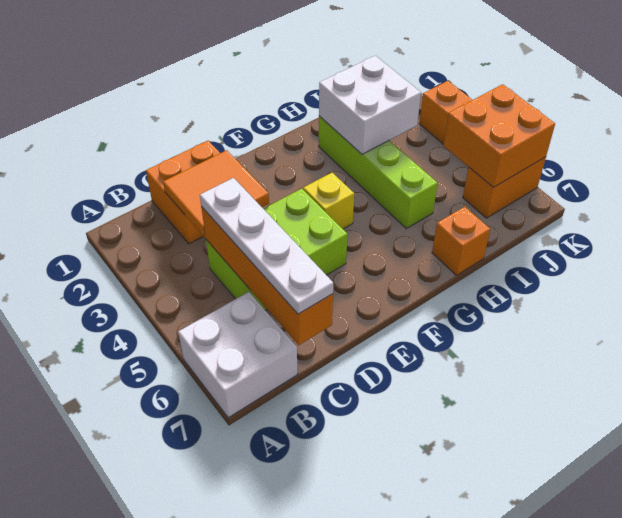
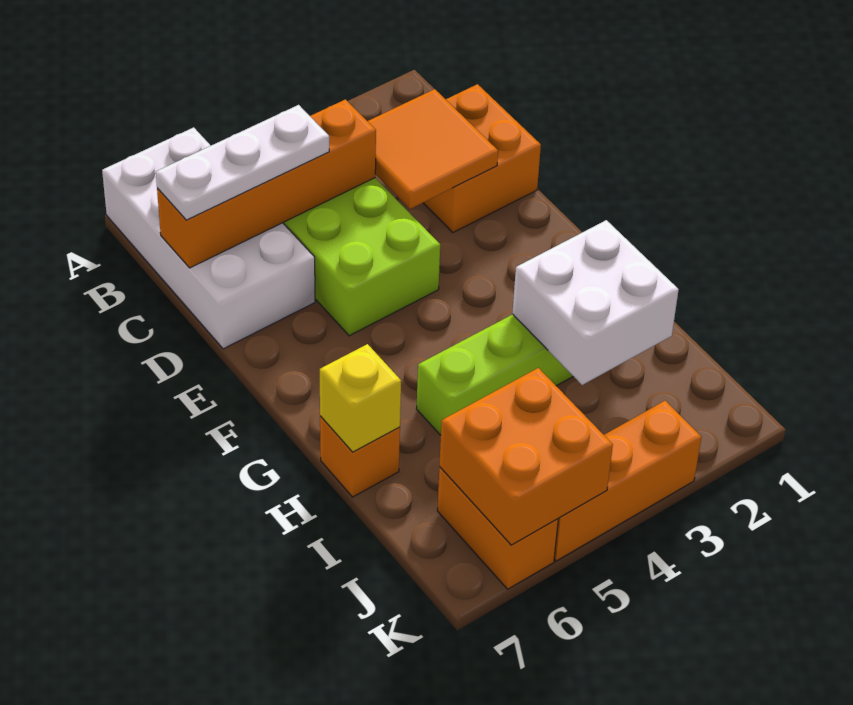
white 2x2 brick [178,292,298,418] -> white 2x4 brick [102,127,315,349]
white 1x4 plate [200,178,333,314] -> white 1x3 plate [156,105,329,220]
yellow 1x1 brick [303,173,354,229] -> yellow 1x1 brick moved to [320,344,401,452]

